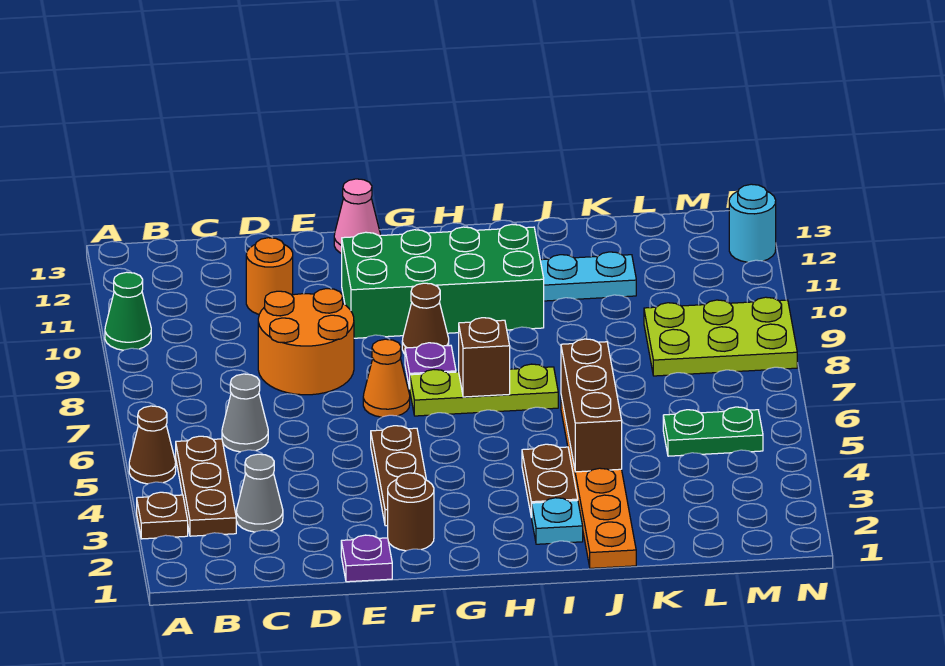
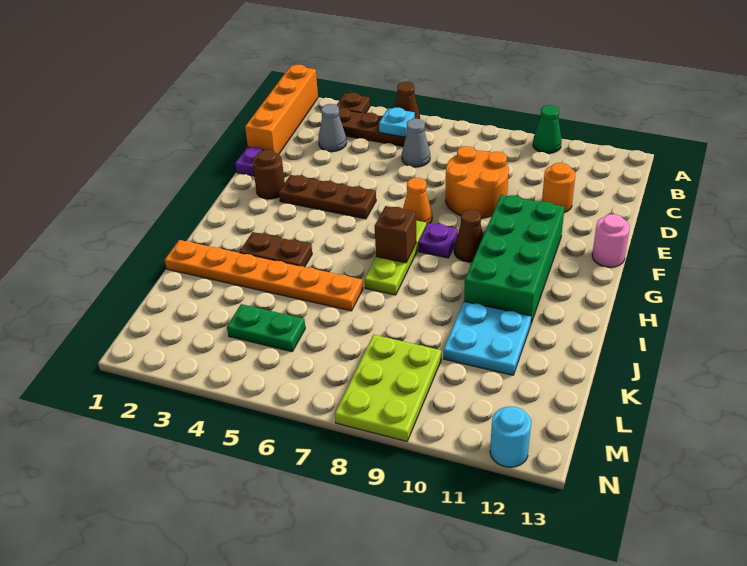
none -> orange 1x4 brick [245,65,318,154]
pink 1x1 cone [334,179,381,254] -> pink 1x1 round brick [592,214,630,267]
cyan 1x1 plate [532,498,583,544] -> cyan 1x1 plate moved to [379,108,415,137]
brown 1x3 brick [561,339,622,472] -> none
cyan 1x2 plate [540,252,636,301] -> cyan 2x2 plate [444,302,531,375]
green 1x2 plate [663,407,763,456] -> green 1x2 plate turned to [227,304,305,352]

